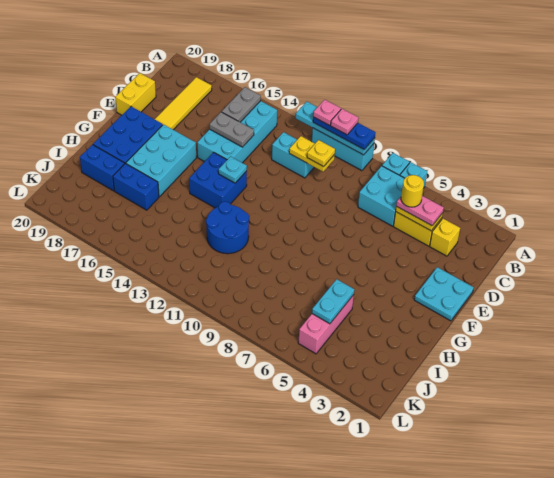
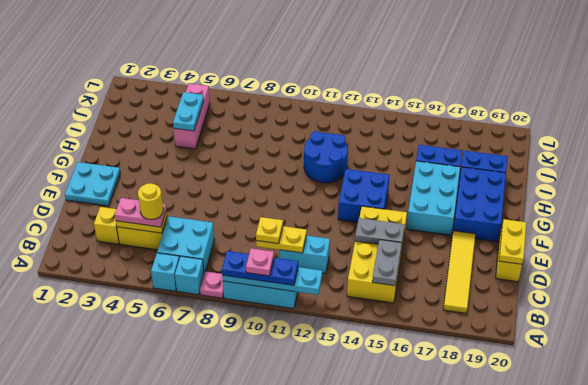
pink 1x1 plate [313,100,341,125] -> pink 1x1 plate moved to [200,271,224,298]
cyan 2x4 brick [197,101,277,163] -> yellow 2x4 brick [347,206,407,303]
none -> yellow 1x2 plate [499,219,526,264]
cyan 1x1 plate [219,156,247,183] -> none

